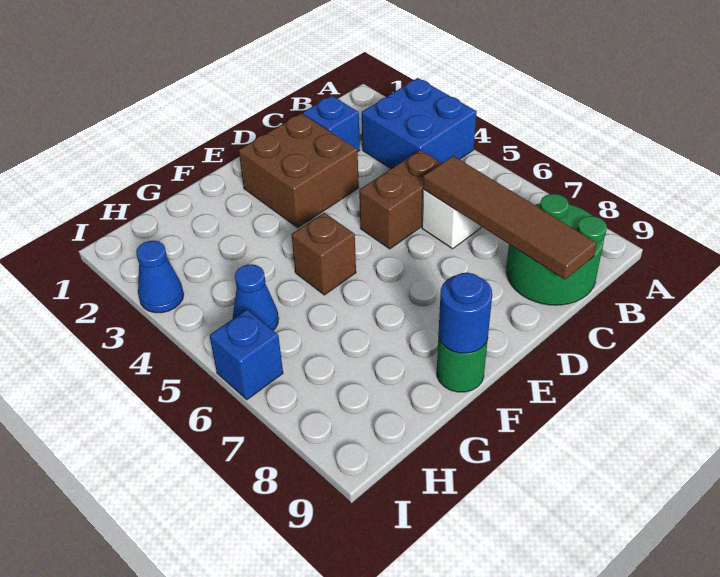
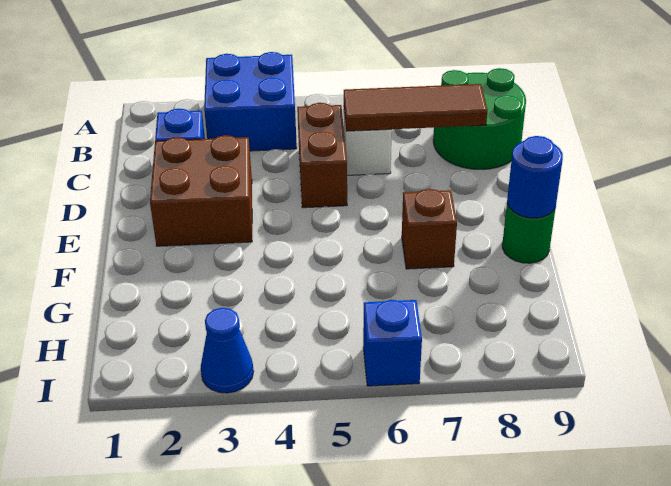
brown 1x4 tile [423,156,597,280] -> brown 1x3 tile [344,84,488,131]
brown 1x1 brick [291,213,356,295] -> brown 1x1 brick moved to [402,189,457,269]
blue 1x1 cone [233,264,279,330] -> none

